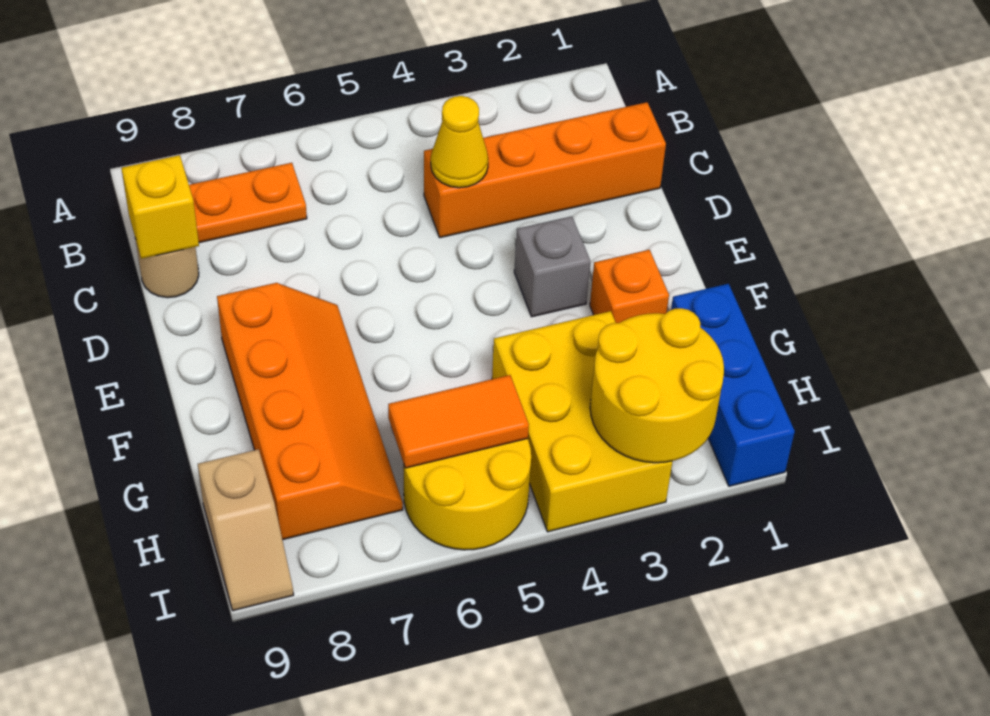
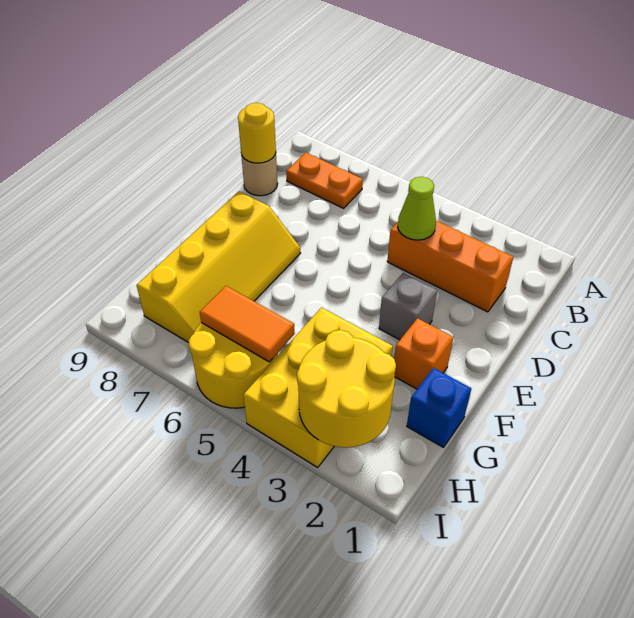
orange 1x4 brick [424,102,666,238] -> orange 1x3 brick [387,221,513,312]
yellow 1x1 cone [431,96,488,188] -> lime 1x1 cone [398,177,436,240]
yellow 1x1 brick [121,155,199,259] -> yellow 1x1 round brick [238,103,276,163]
orange 2x4 slope [217,283,403,540] -> yellow 2x4 slope [137,191,300,343]
blue 1x3 brick [671,284,795,486] -> blue 1x1 brick [407,368,471,447]
tan 1x2 slope [198,449,294,611] -> none

